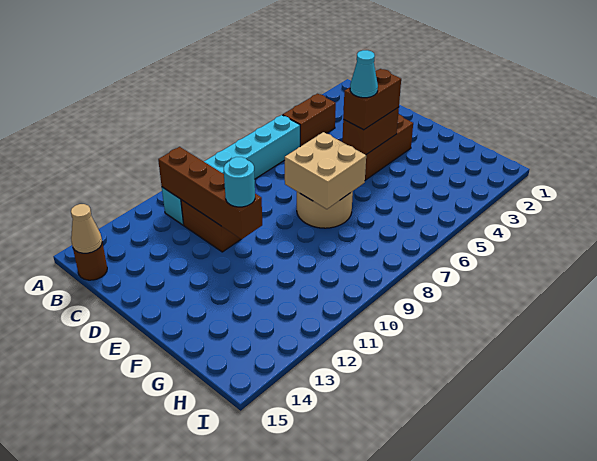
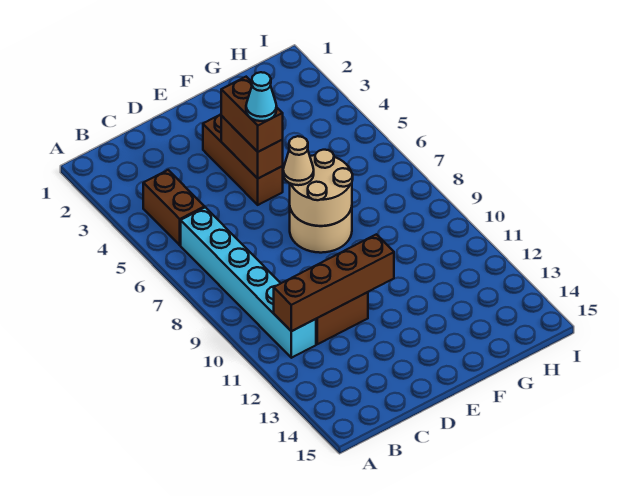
brown 1x1 round brick [73,243,107,280] -> none
tan 1x1 cone [71,204,102,253] -> tan 1x1 cone moved to [283,136,314,185]
tan 2x2 brick [285,132,366,209] -> tan 2x2 round brick [290,150,353,226]
cyan 1x1 round brick [224,157,255,207] -> none

